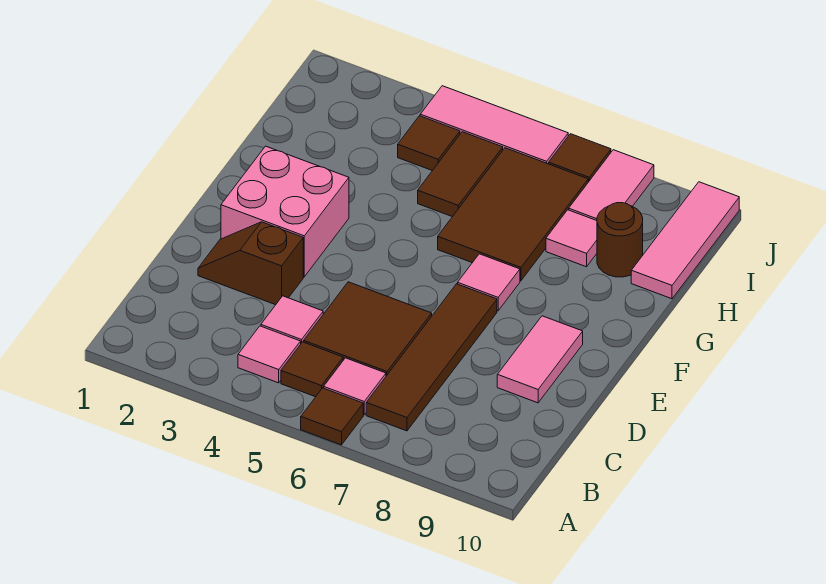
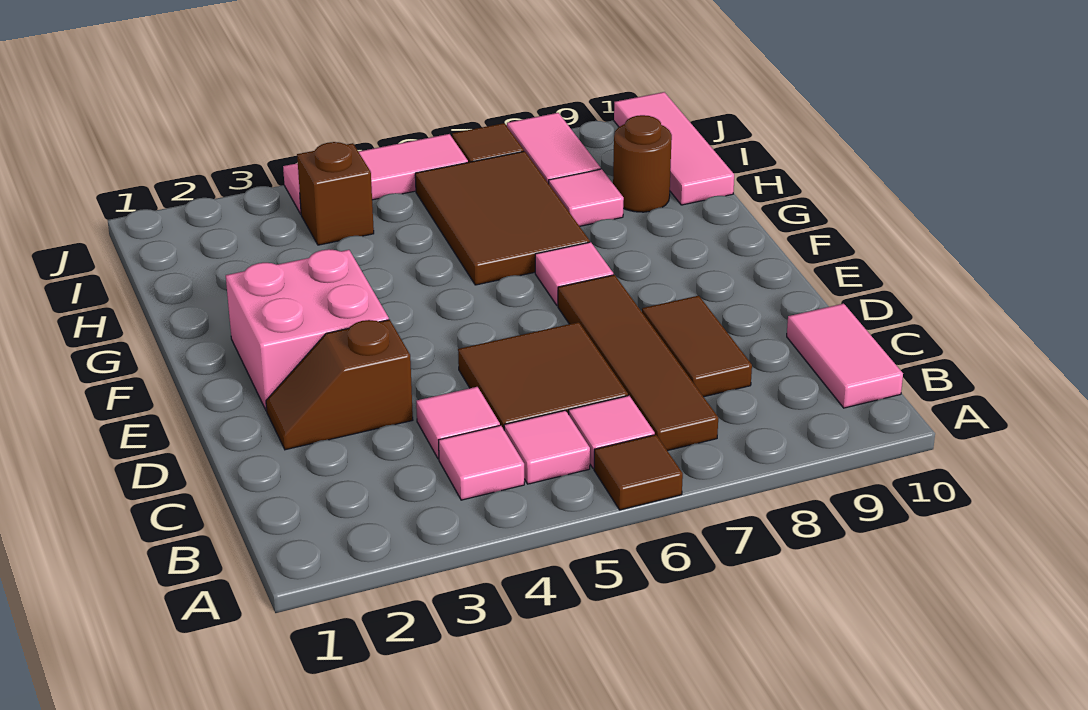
brown 1x1 tile [281,342,343,397] -> pink 1x1 tile [504,410,590,484]
pink 1x2 tile [497,316,583,403] -> pink 1x2 tile moved to [787,304,903,408]
brown 1x2 tile [418,132,503,217] -> brown 1x2 tile moved to [642,296,752,397]
brown 1x1 tile [398,116,460,171] -> brown 1x1 brick [297,142,374,245]

